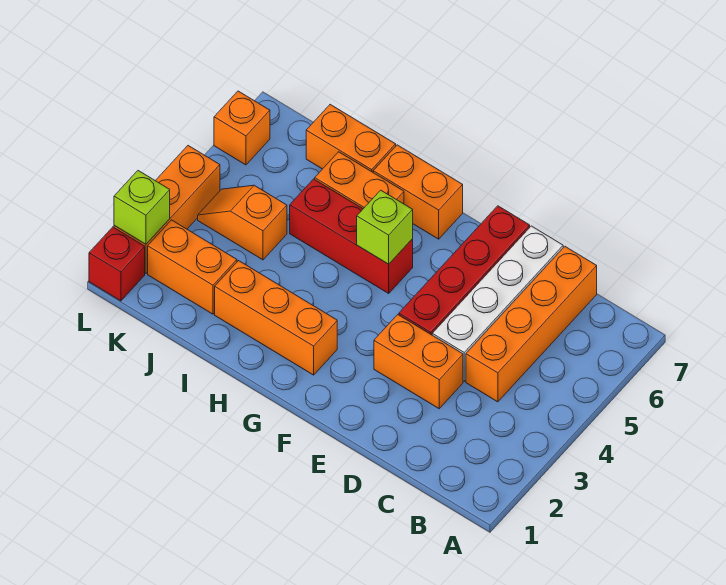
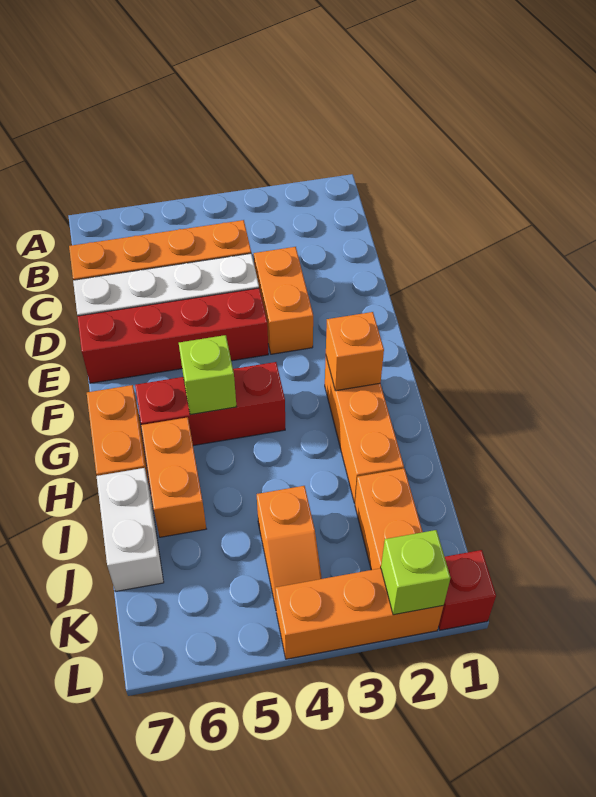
red 1x3 brick [290,179,413,293] -> red 1x3 brick turned to [135,362,285,446]
orange 1x2 brick [306,105,396,172] -> white 1x2 brick [97,468,164,592]
orange 1x1 brick [214,91,270,165] -> orange 1x1 brick moved to [326,312,384,391]

